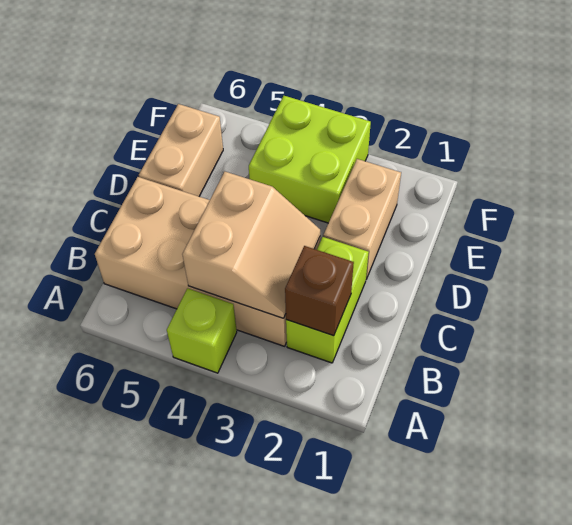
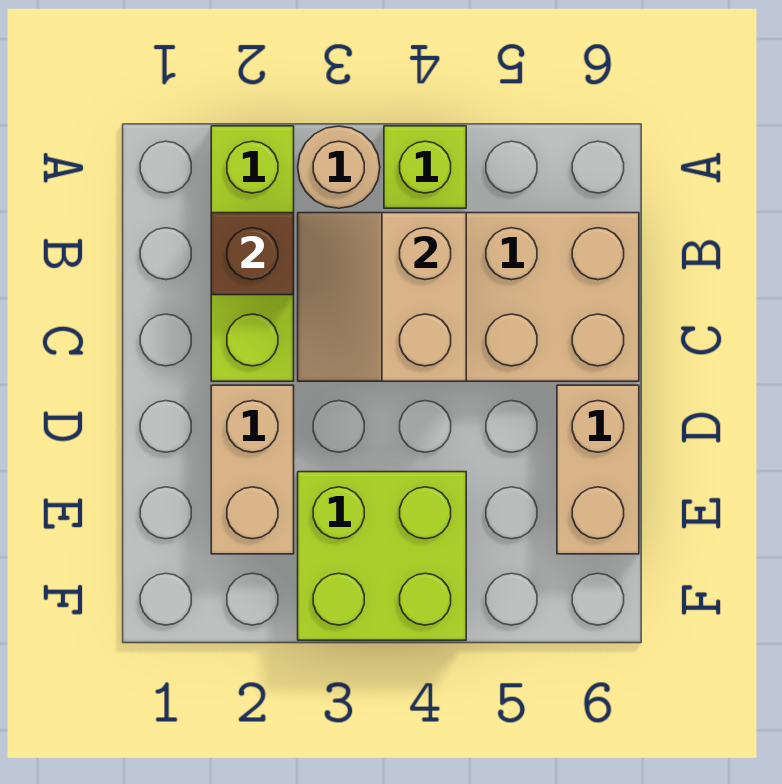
none -> tan 1x1 round brick [298,126,380,208]
lime 1x2 brick [286,237,369,363] -> lime 1x3 brick [211,126,294,381]

